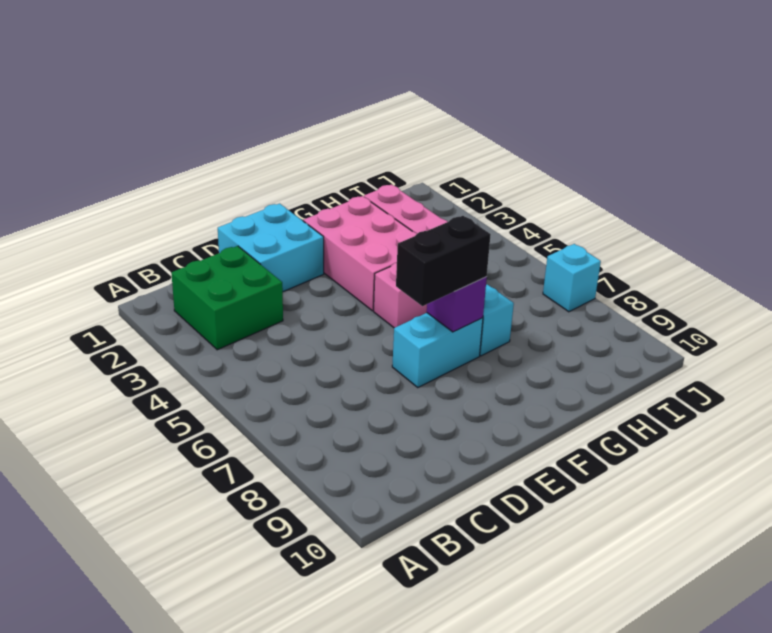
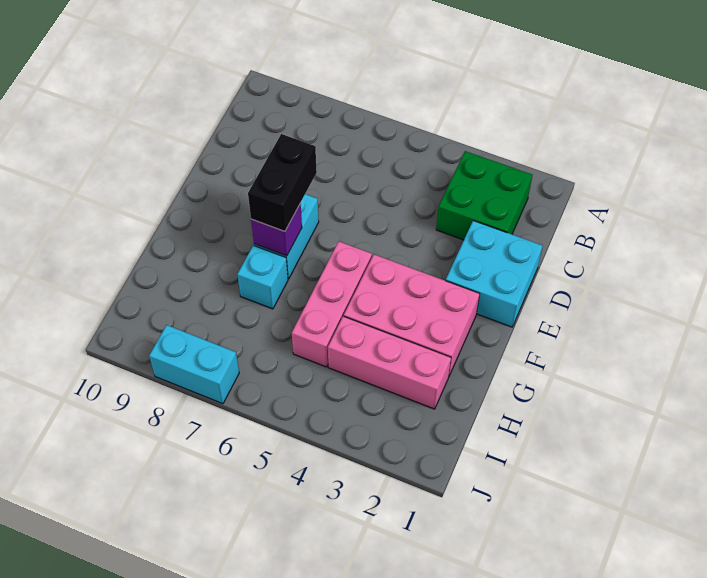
cyan 1x1 brick [543,244,601,312] -> cyan 1x2 brick [149,325,239,404]

